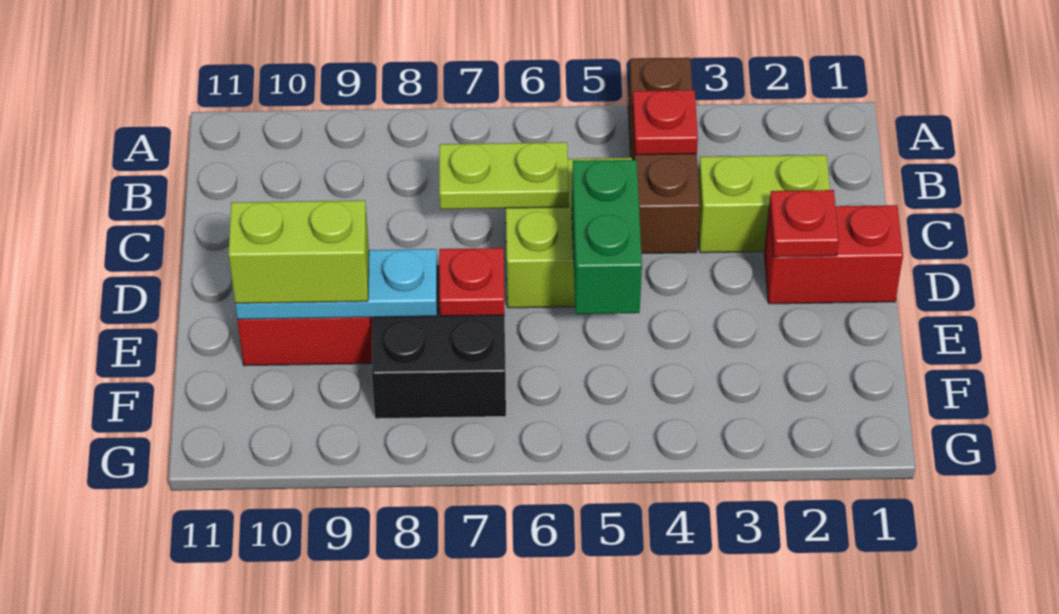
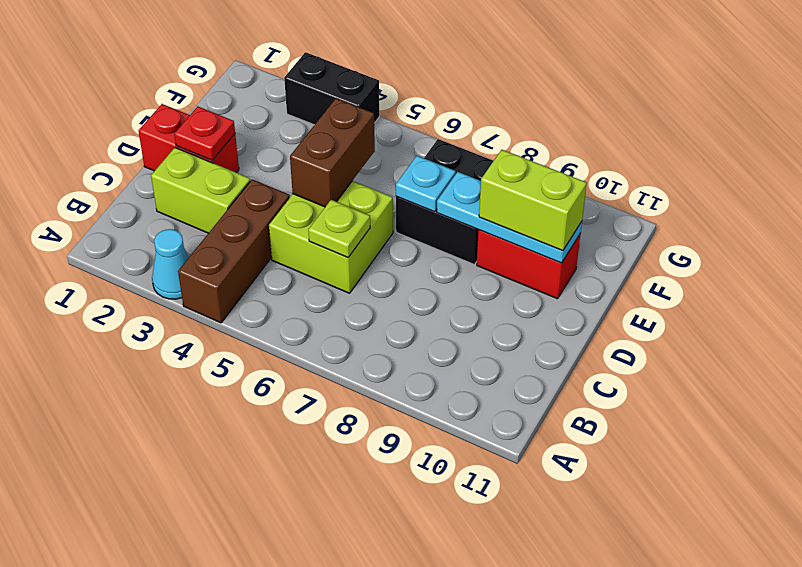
none -> cyan 1x1 cone [152,229,189,299]
red 1x1 plate [633,90,698,155] -> none
lime 1x2 plate [439,142,569,209] -> lime 1x1 plate [308,200,370,258]
green 1x2 brick [572,160,642,314] -> brown 1x2 brick [290,98,375,207]
red 1x1 plate [439,248,505,316] -> cyan 1x1 plate [396,156,456,212]
none -> black 1x2 brick [284,52,379,125]

